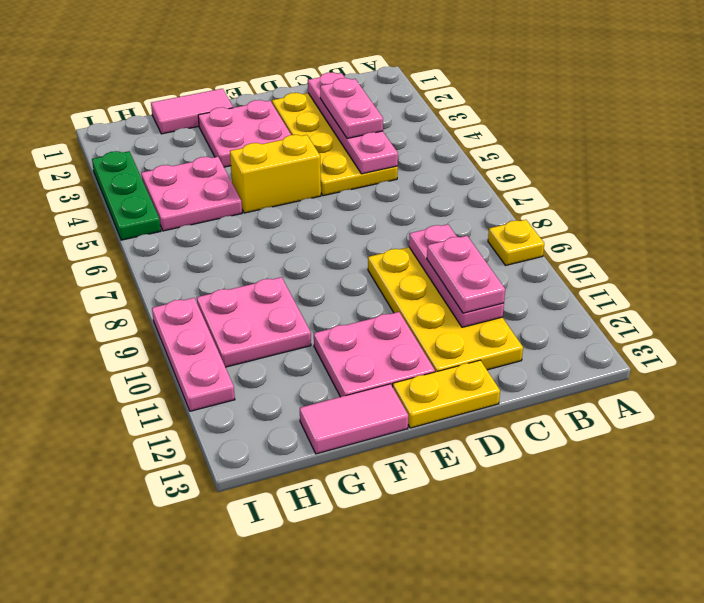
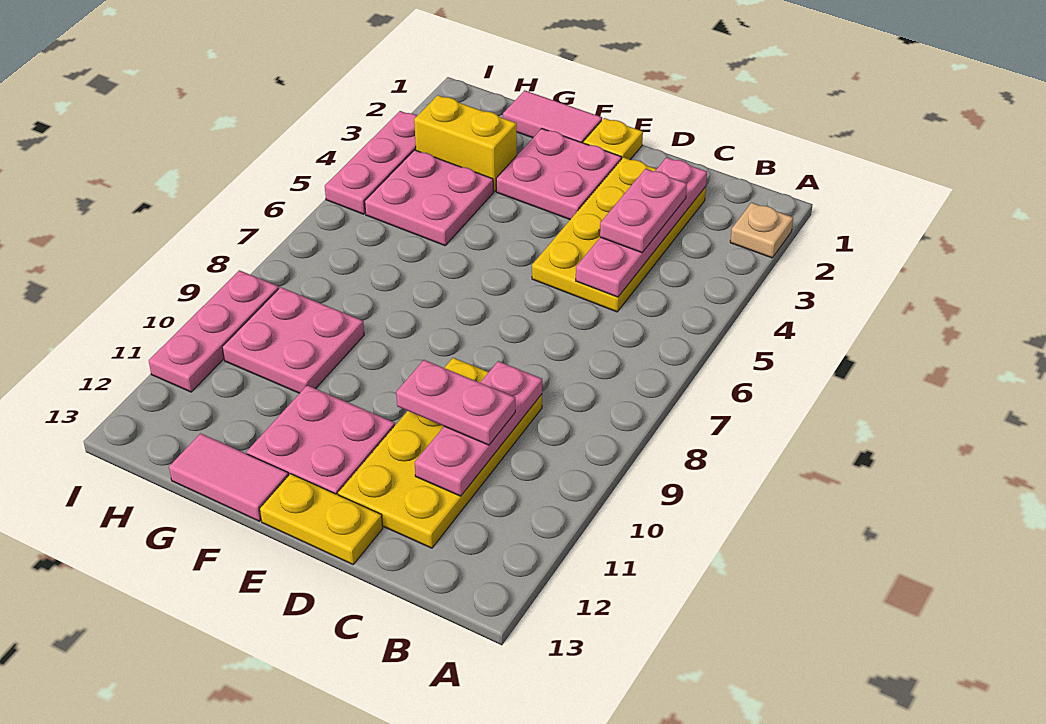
none -> tan 1x1 plate [730,203,793,258]
yellow 1x1 plate [488,220,544,265] -> yellow 1x1 plate moved to [583,118,643,160]
pink 1x2 plate [427,236,505,313] -> pink 1x2 plate turned to [396,360,515,445]
yellow 1x2 brick [230,135,321,213] -> yellow 1x2 brick moved to [414,95,517,191]
green 1x3 plate [92,151,161,240] -> pink 1x3 plate [325,111,417,214]

